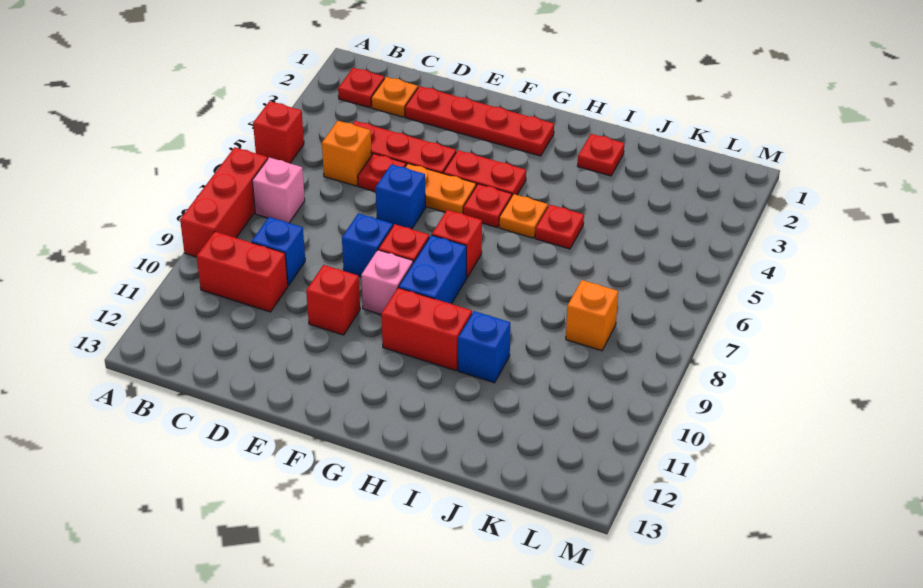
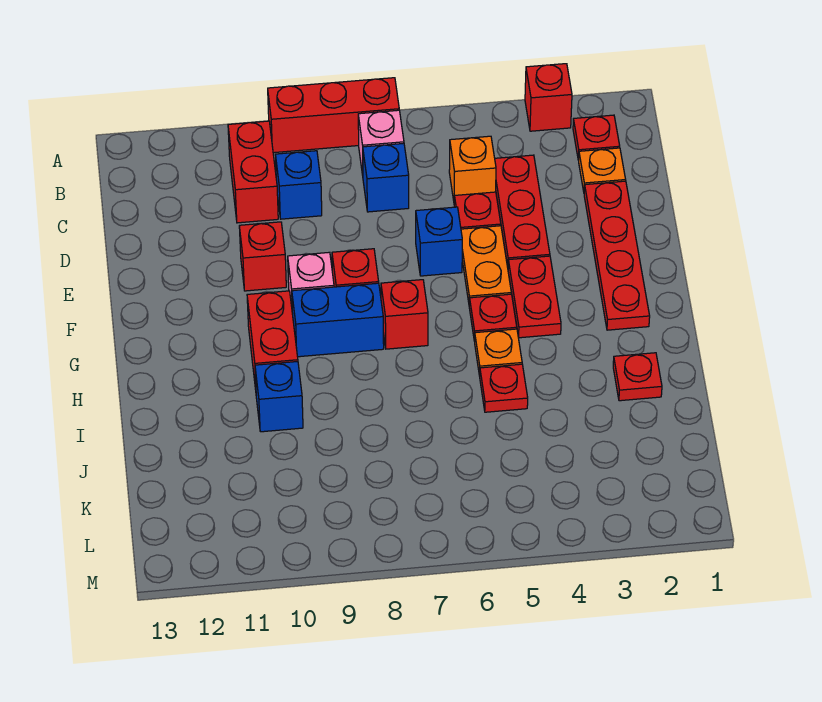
red 1x1 brick [253,101,304,163] -> red 1x1 brick moved to [525,64,572,131]
blue 1x1 brick [342,213,393,277] -> blue 1x1 brick moved to [363,143,409,212]
orange 1x1 brick [566,280,618,351] -> none

